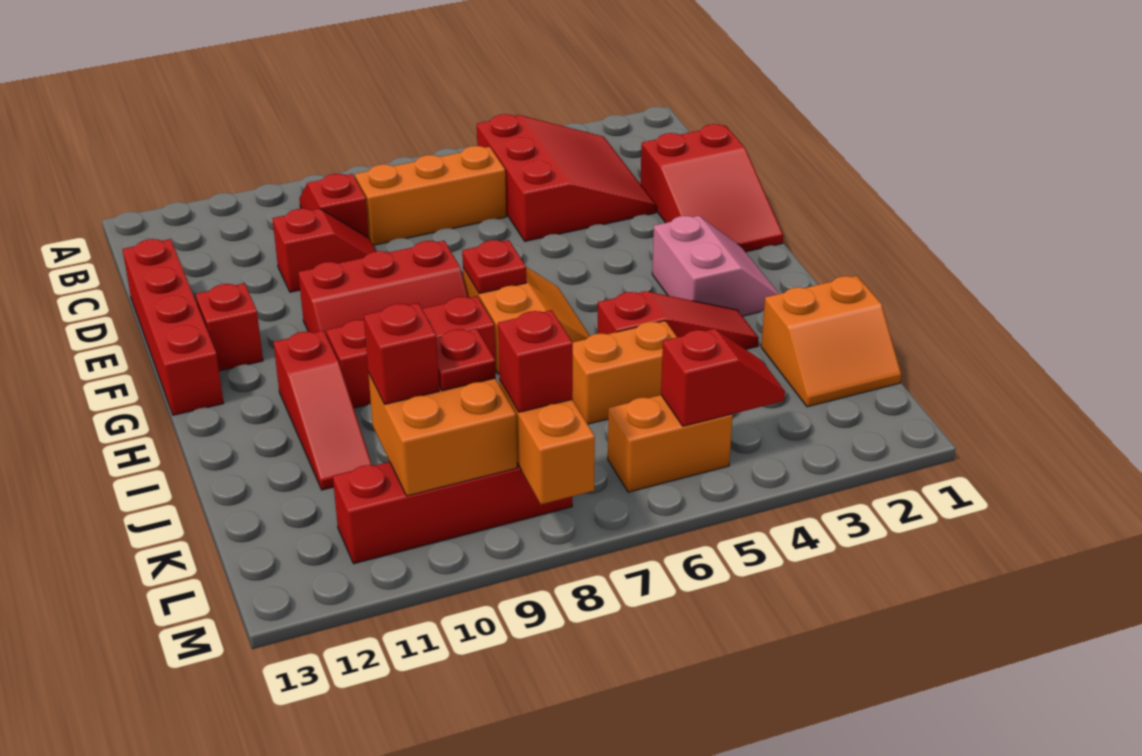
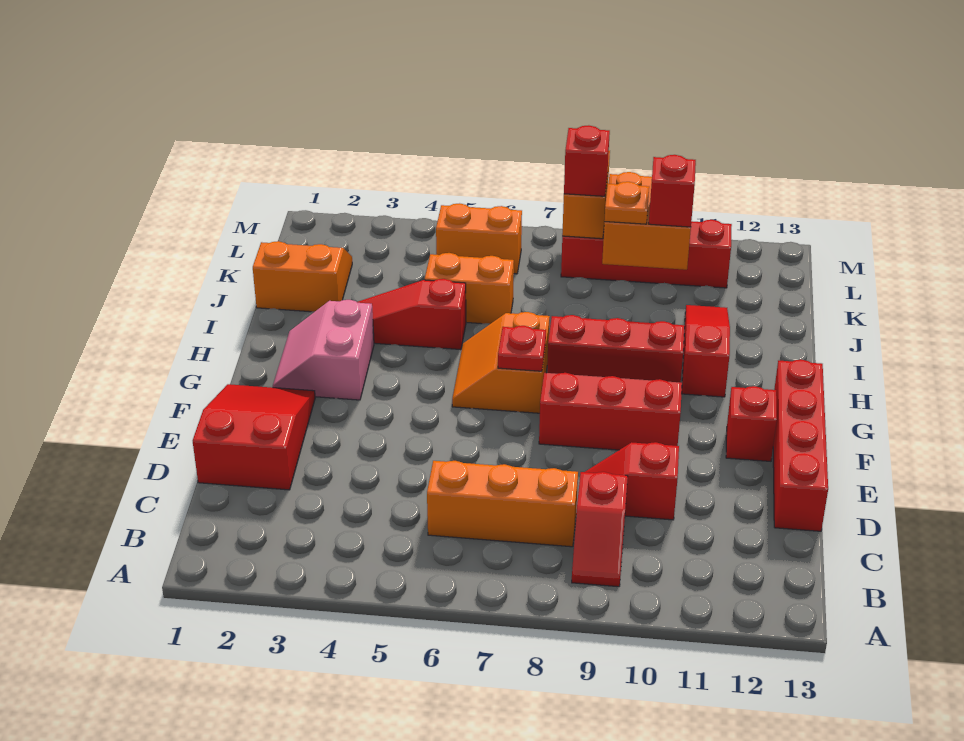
red 3x3 slope [477,114,656,241] -> none
red 1x1 plate [436,328,496,391] -> orange 1x1 plate [604,182,649,224]
red 1x2 slope [661,329,785,426] -> none

